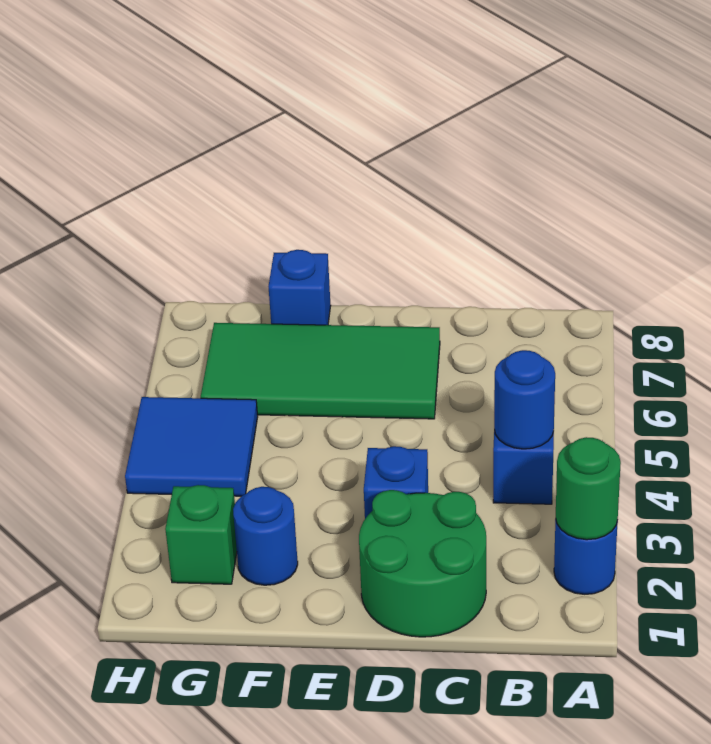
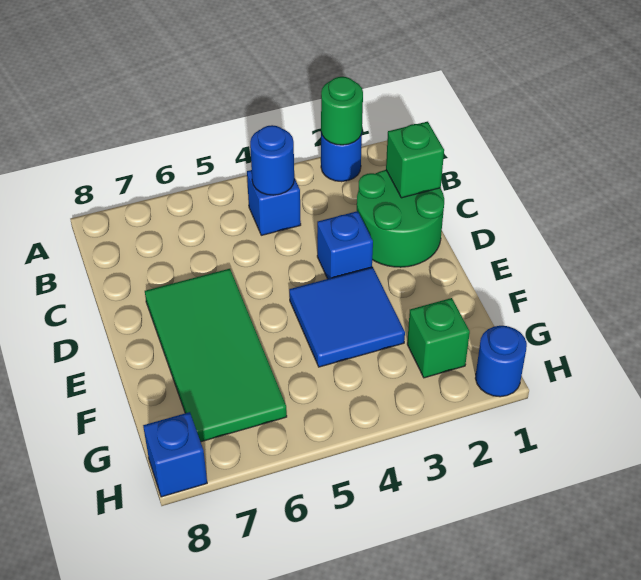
none -> green 1x1 brick [386,122,444,198]
blue 1x1 round brick [233,487,298,585] -> blue 1x1 round brick moved to [475,326,527,397]
blue 1x1 brick [269,250,331,325] -> blue 1x1 brick moved to [143,412,207,497]
blue 2x2 tile [125,397,258,496] -> blue 2x2 tile moved to [289,267,405,367]

